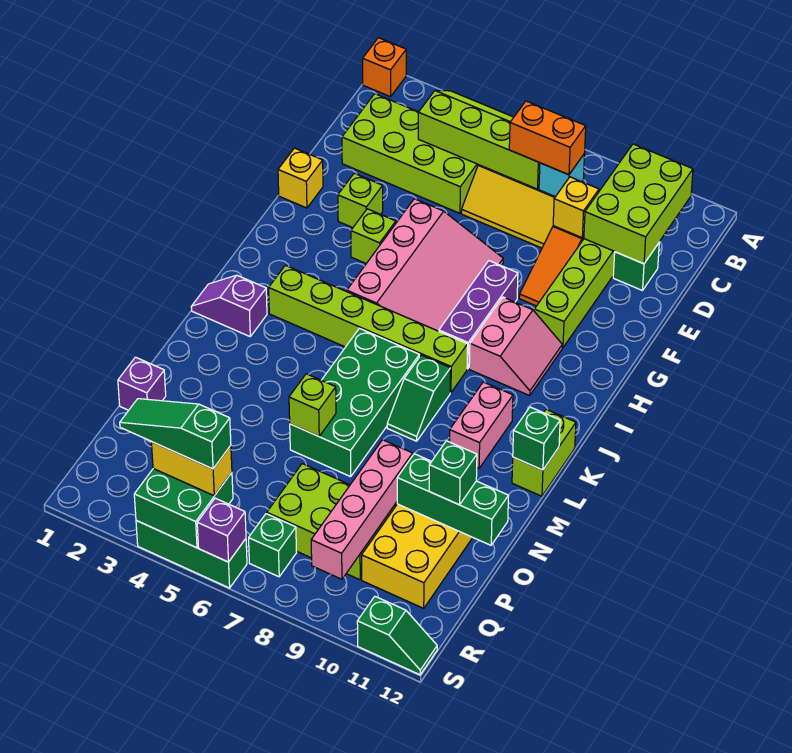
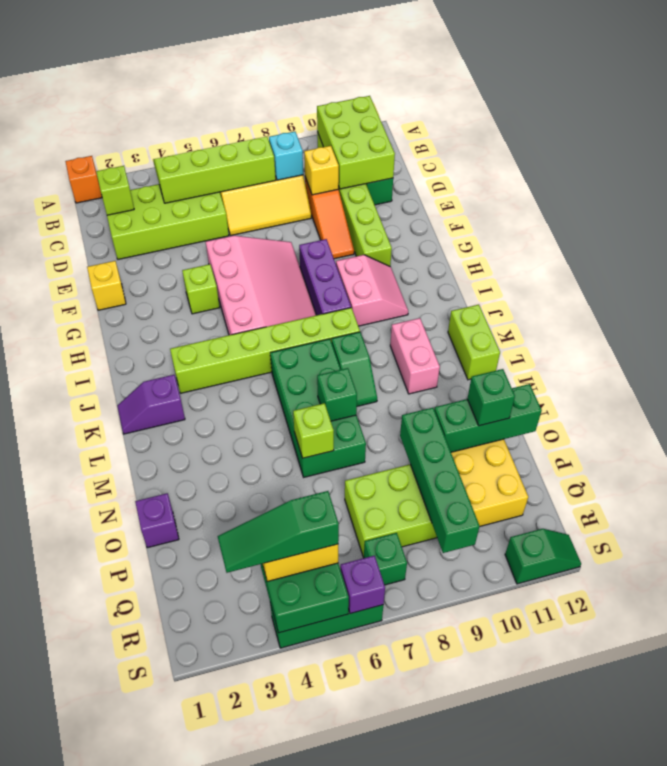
orange 1x2 brick [509,101,586,175] -> none
lime 1x1 brick [338,173,383,228] -> lime 1x1 brick moved to [96,166,134,215]
green 1x1 brick [513,407,560,470] -> green 1x1 brick moved to [317,368,357,421]
pink 1x4 brick [311,440,413,579] -> green 1x4 brick [400,408,480,553]

